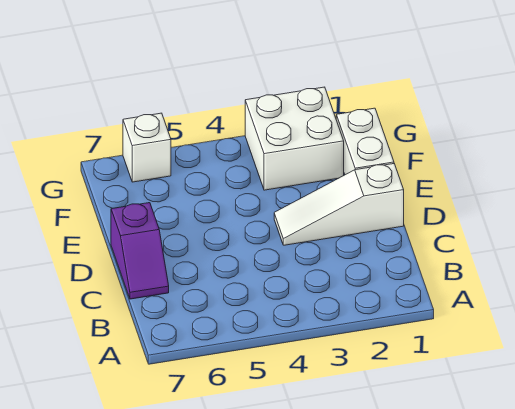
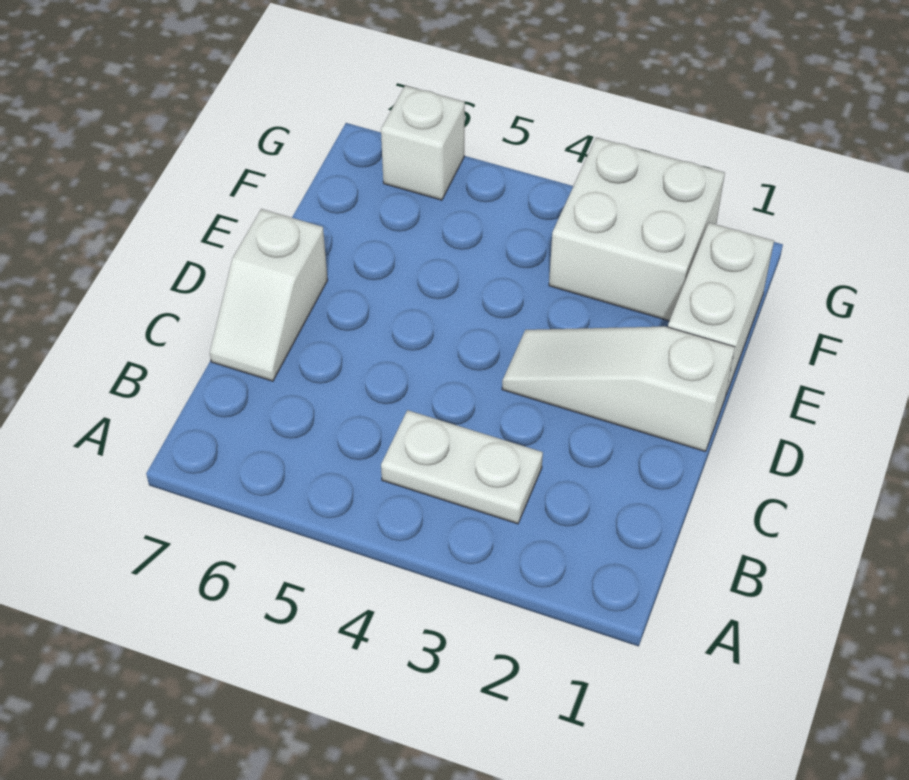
none -> white 1x2 plate [381,410,543,524]
purple 1x2 slope [111,203,169,299] -> white 1x2 slope [210,209,328,381]

